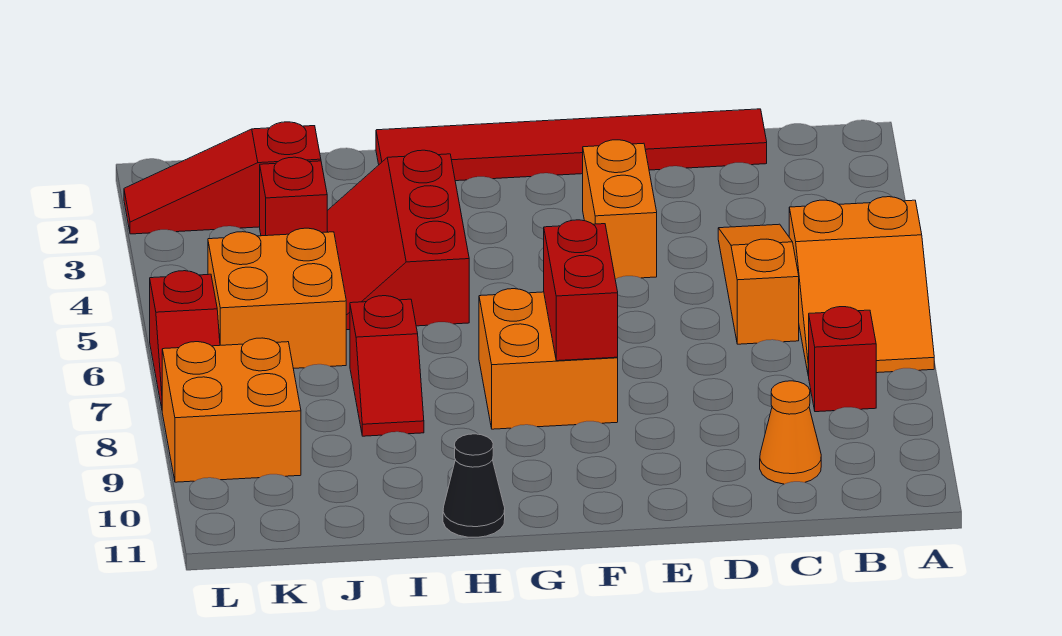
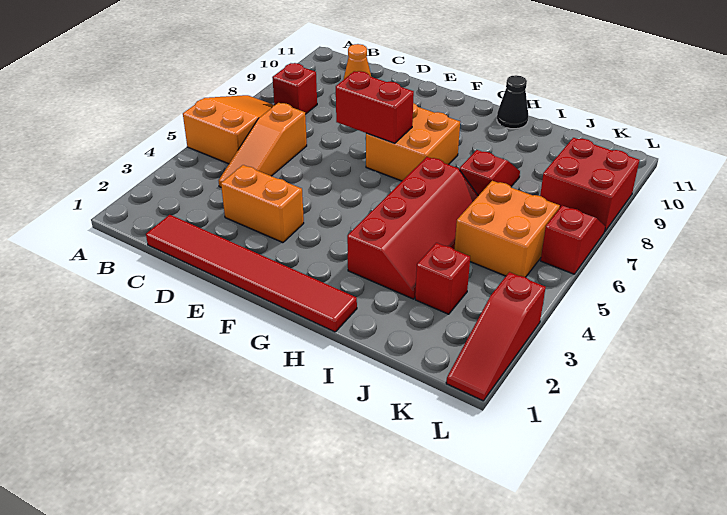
orange 1x2 brick [583,140,657,279] -> orange 1x2 brick turned to [221,165,304,243]
red 1x2 brick [544,220,618,361] -> red 1x2 brick turned to [336,71,414,143]
red 2x3 slope [327,150,469,330] -> red 2x4 slope [347,157,478,299]
red 1x3 slope [124,122,321,234] -> red 1x3 slope turned to [446,272,546,401]
orange 2x2 brick [162,338,301,482] -> red 2x2 brick [540,138,640,231]

